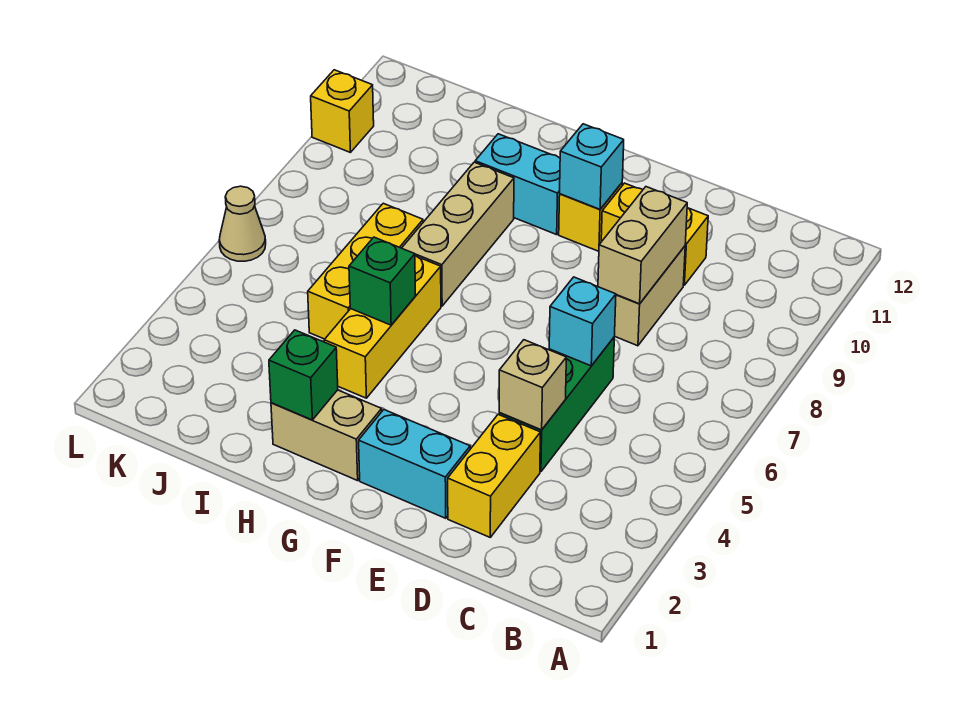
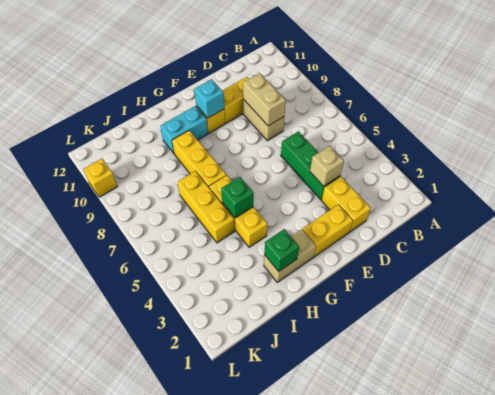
cyan 1x1 brick [549,277,616,366] -> none
cyan 1x2 brick [359,410,470,518] -> yellow 1x2 brick [302,205,353,257]
tan 1x3 brick [402,162,514,306] -> yellow 1x3 brick [172,130,226,187]
tan 1x1 cone [219,186,266,261] -> none

